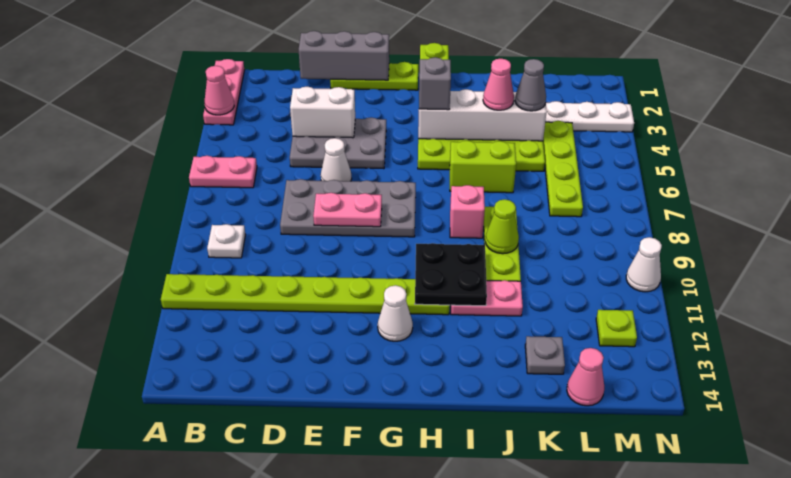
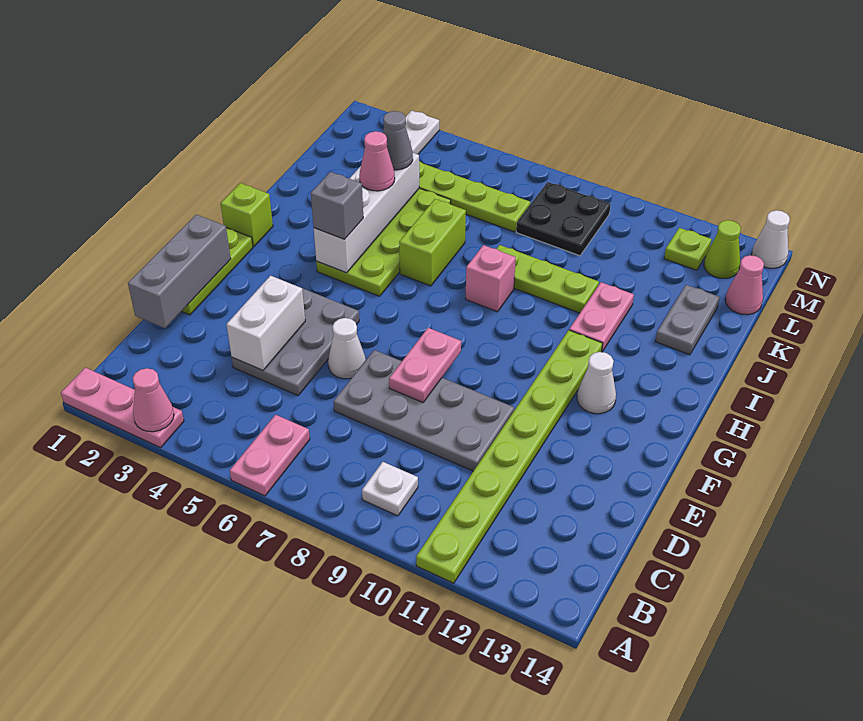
grey 2x4 plate [280,179,416,237] -> grey 2x4 plate turned to [333,350,514,471]
black 2x2 plate [415,243,487,306] -> black 2x2 plate moved to [516,182,611,256]
lime 1x1 cone [485,199,519,254] -> lime 1x1 cone moved to [704,220,741,278]
grey 1x1 plate [525,336,565,374] -> grey 1x2 plate [655,285,720,355]
white 1x1 cone [626,237,662,292] -> white 1x1 cone moved to [752,210,790,268]

